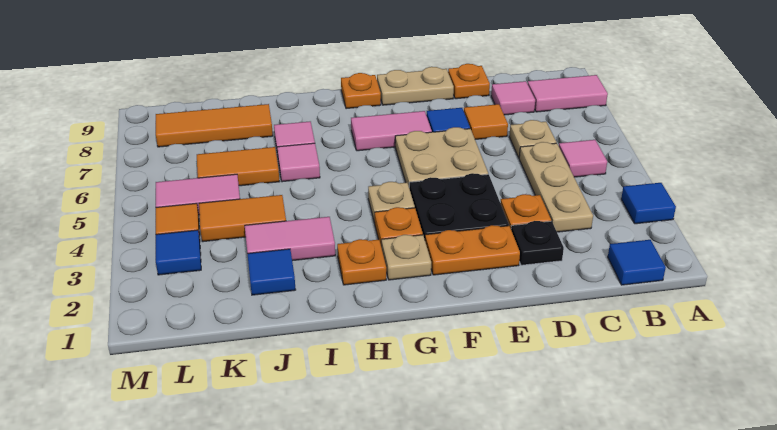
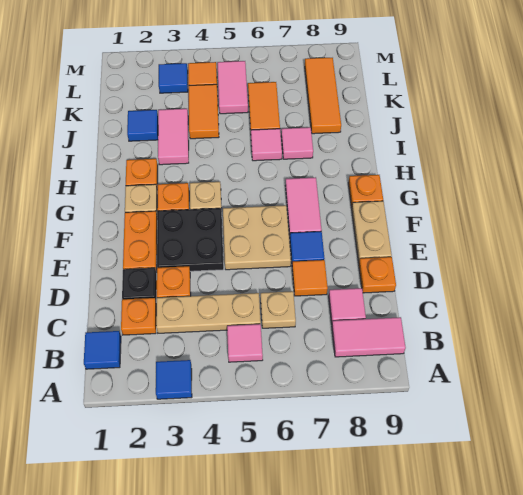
pink 1x2 tile [528,75,608,112] -> pink 1x2 tile turned to [332,317,406,357]
none -> orange 1x1 plate [121,298,156,335]

